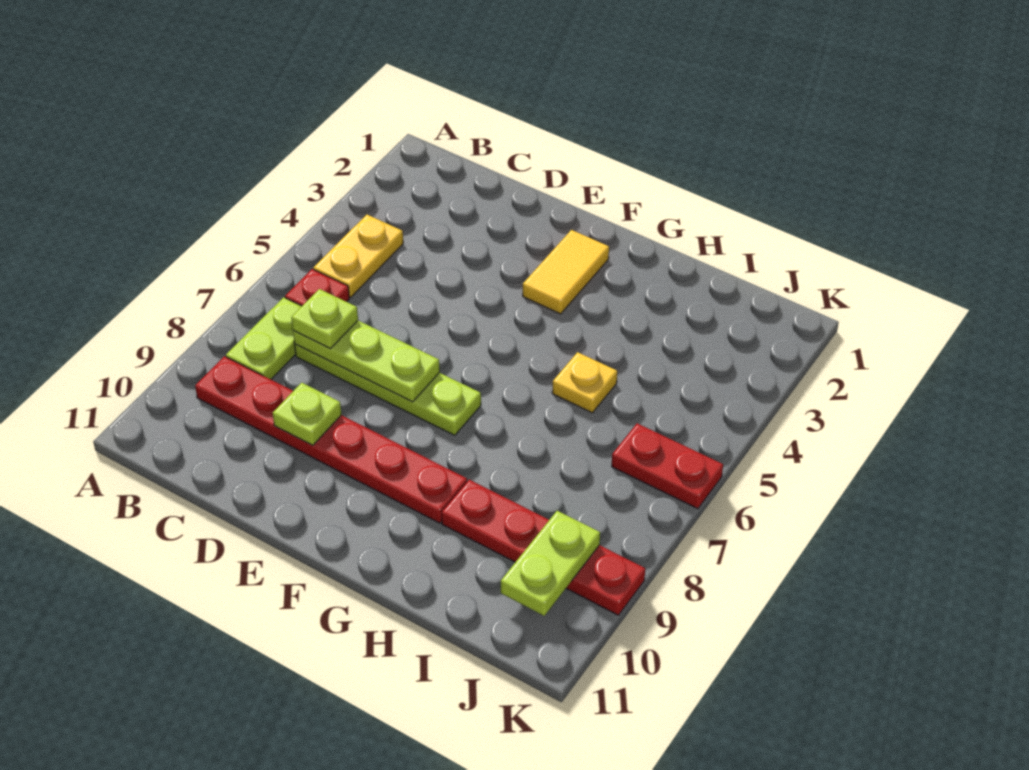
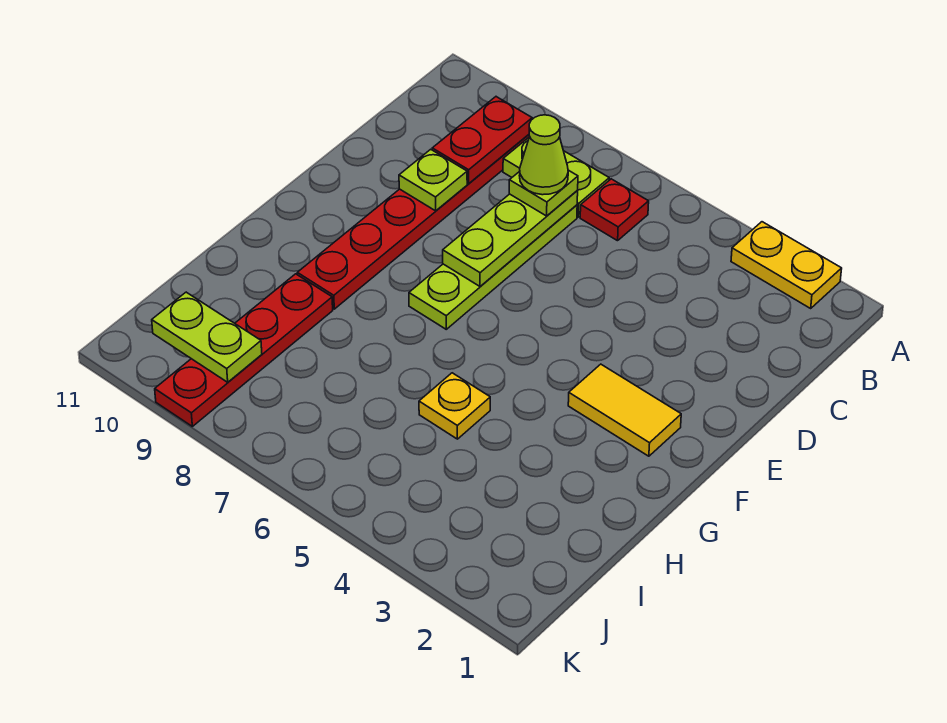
yellow 1x2 plate [313,215,403,297] -> yellow 1x2 plate moved to [731,222,842,308]
none -> lime 1x1 cone [519,115,568,195]
red 1x2 plate [612,423,723,509] -> red 1x2 plate moved to [432,97,532,183]

